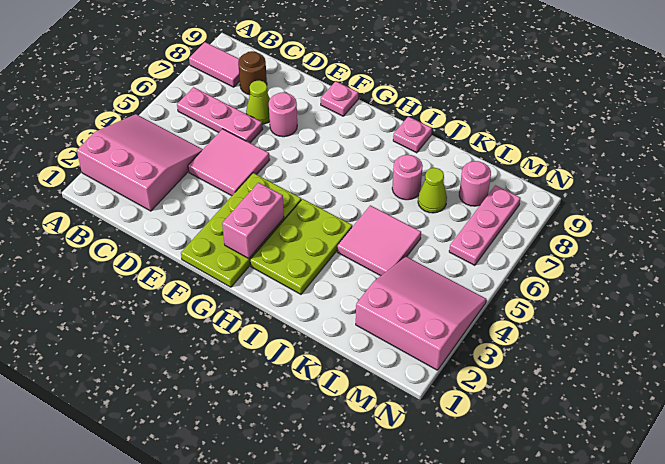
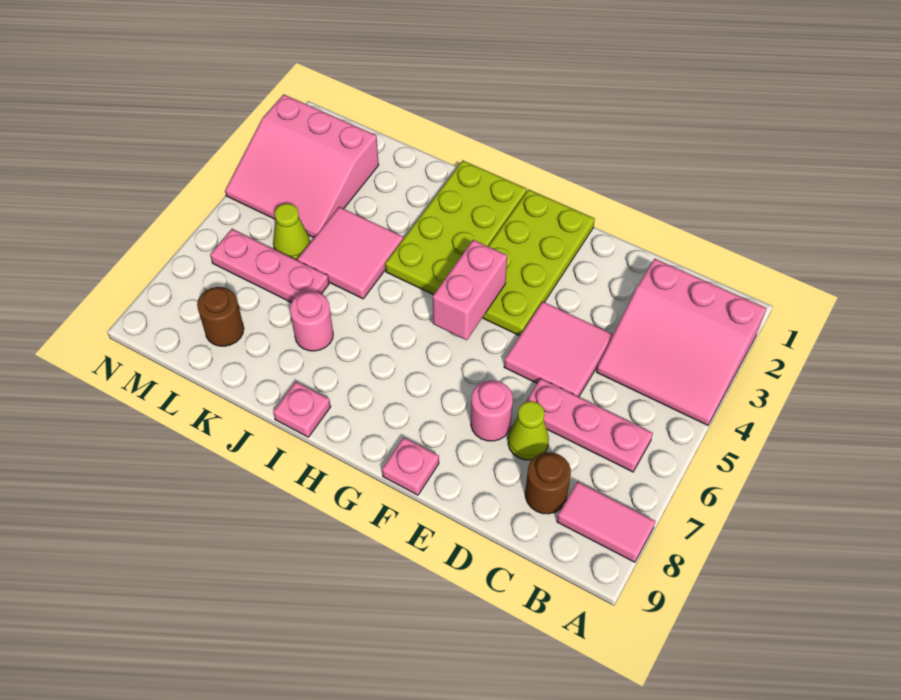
pink 1x2 brick [222,183,284,258] -> pink 1x2 brick moved to [433,240,507,340]
lime 2x3 plate [250,199,352,294] -> lime 2x4 plate [385,161,527,295]
lime 1x1 cone [418,168,447,213] -> lime 1x1 cone moved to [273,203,310,260]
pink 1x1 round brick [459,161,491,206] -> brown 1x1 round brick [197,287,244,346]
pink 1x3 plate [449,185,521,265] -> pink 1x3 plate turned to [210,229,329,302]

